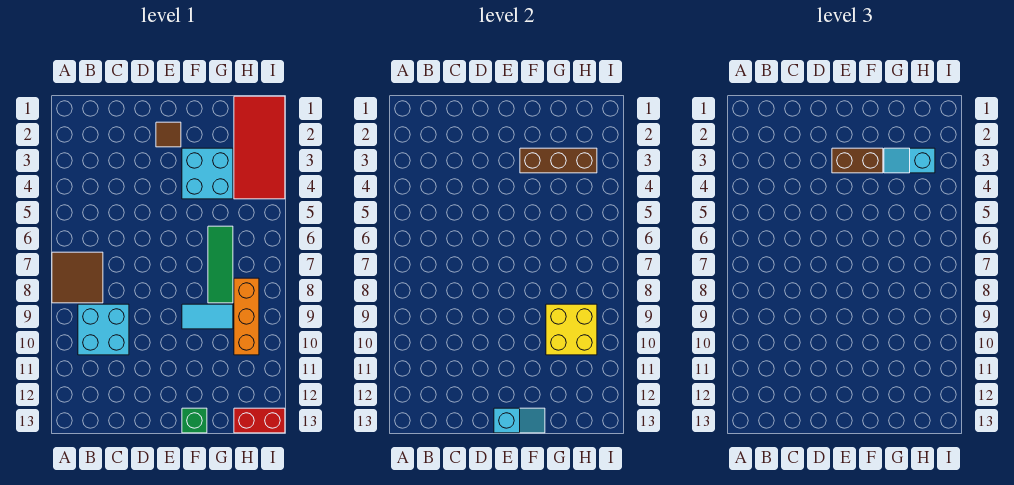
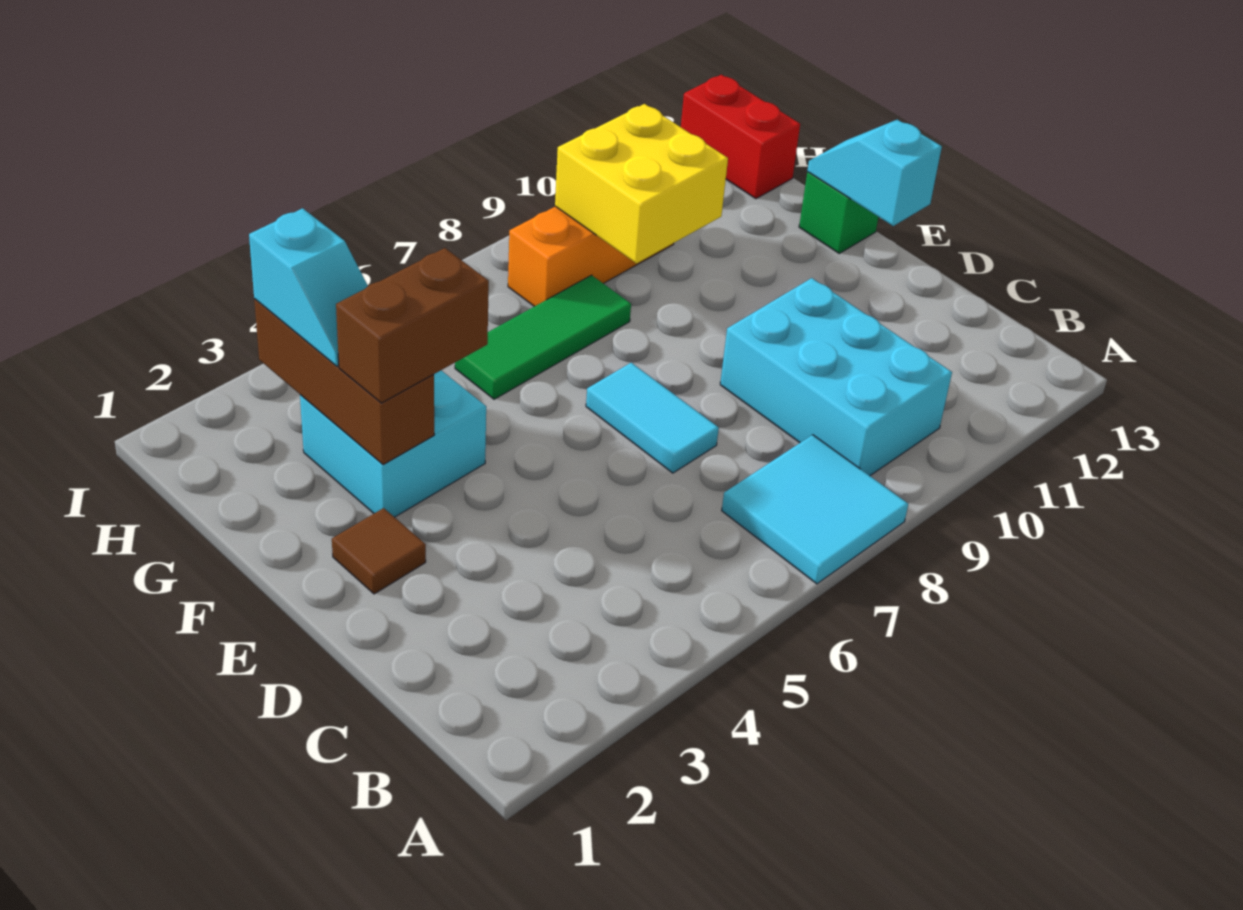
brown 2x2 tile [52,252,103,303] -> cyan 2x2 tile [722,435,908,584]
cyan 2x2 brick [78,304,129,355] -> cyan 2x3 brick [720,278,952,476]
brown 1x2 brick [832,148,883,173] -> brown 1x2 brick turned to [336,248,489,403]
cyan 1x2 tile [182,304,233,329] -> cyan 1x2 tile moved to [586,363,719,473]
red 2x4 tile [234,96,285,199] -> none

